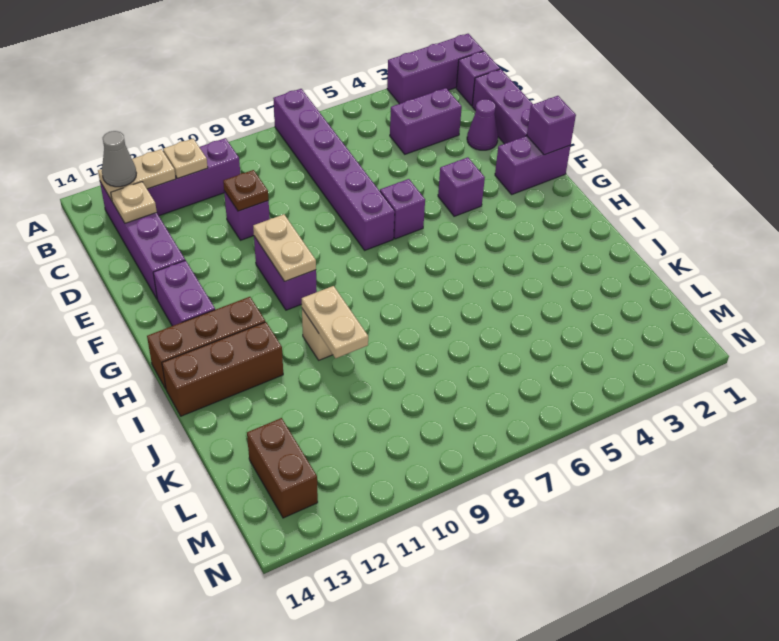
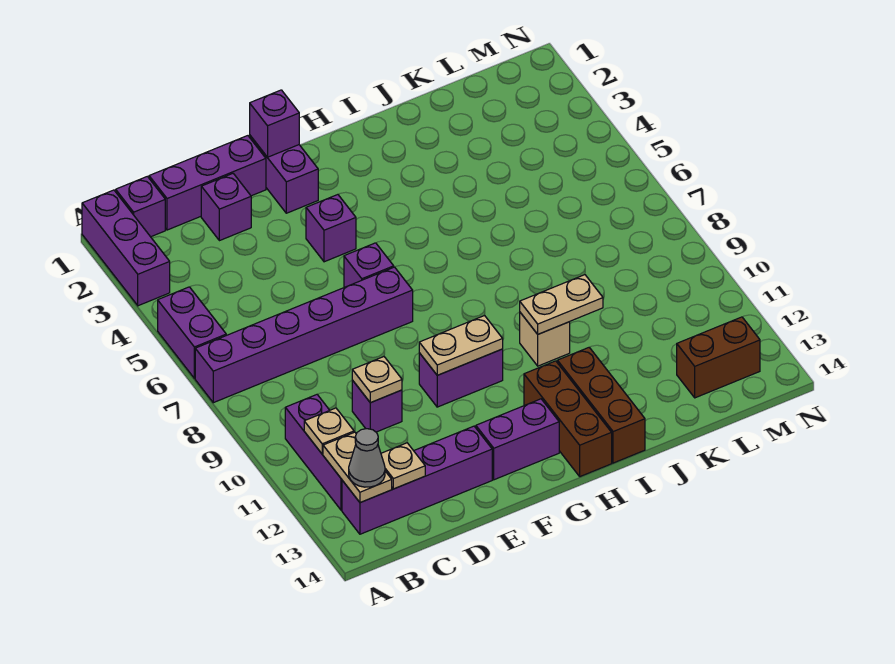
purple 1x2 brick [390,88,462,154] -> purple 1x2 brick moved to [158,287,226,378]
purple 1x1 cone [467,99,498,150] -> purple 1x1 brick [201,174,251,241]
brown 1x1 plate [223,170,269,211] -> tan 1x1 plate [352,357,402,403]

